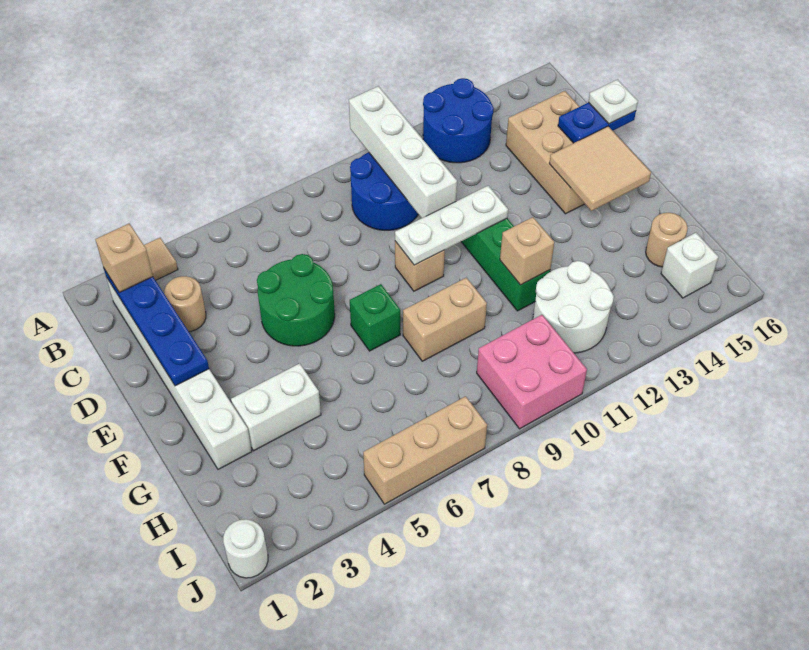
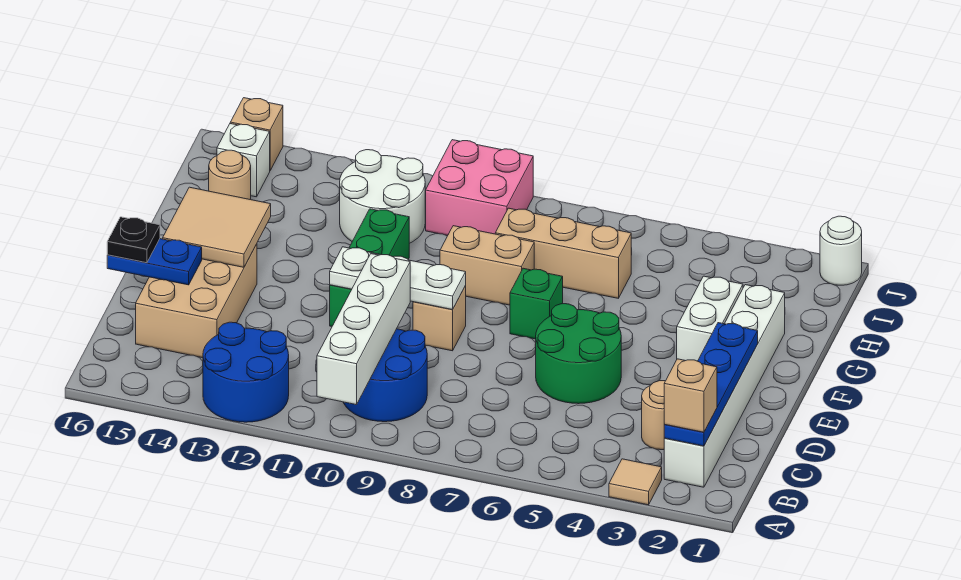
white 1x1 plate [589,80,638,124] -> black 1x1 plate [107,217,160,263]
white 1x2 brick [231,363,321,451] -> white 1x2 brick turned to [677,276,743,361]
tan 1x1 brick [500,217,554,285] -> tan 1x1 brick moved to [230,98,283,170]
tan 1x3 brick [363,396,487,504] -> tan 1x3 brick moved to [495,208,631,298]

